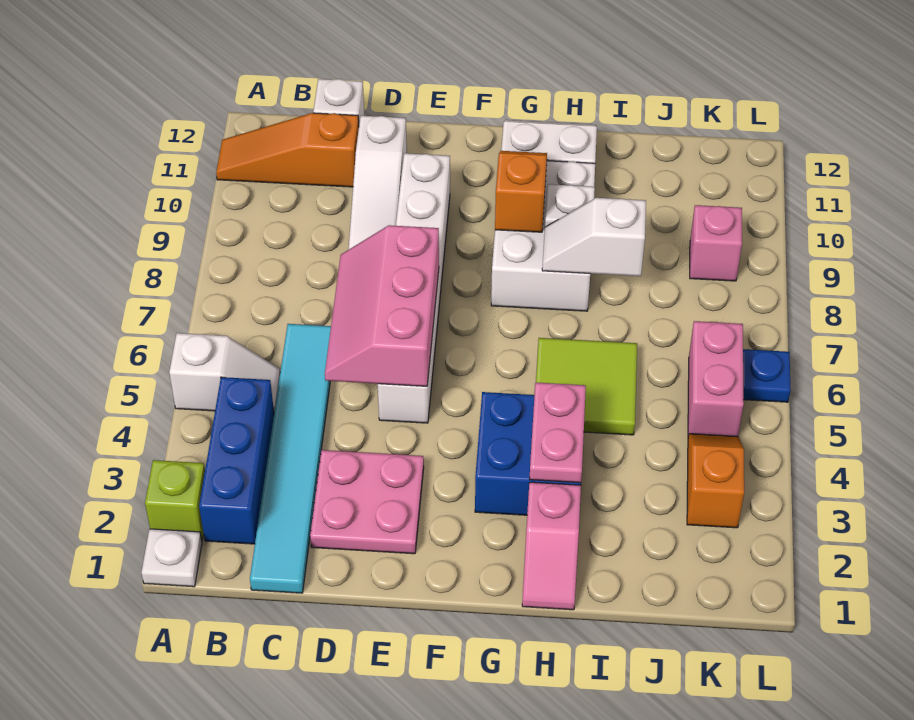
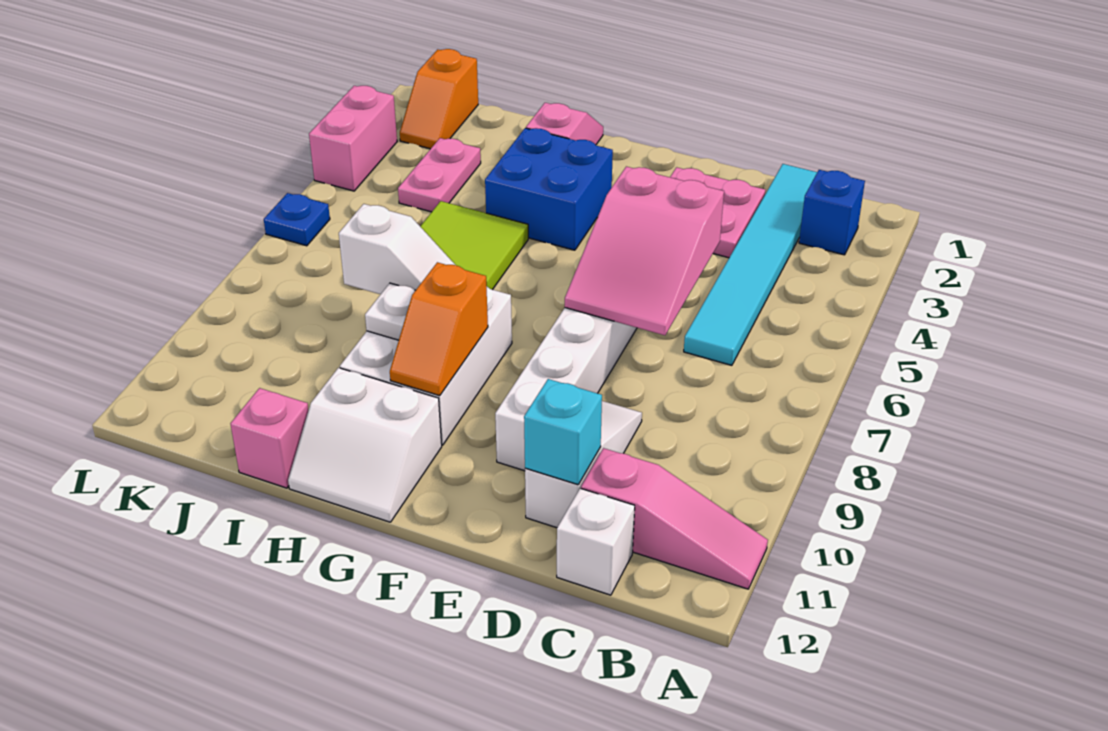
white 1x1 plate [141,529,202,587] -> none
lime 1x1 brick [145,460,205,540] -> none
white 1x2 slope [169,333,280,412] -> none
orange 1x3 slope [216,113,359,187] -> pink 1x3 slope [581,448,768,589]
blue 1x3 brick [199,377,274,544] -> blue 1x1 brick [799,170,865,255]
pink 2x3 slope [325,225,439,386] -> pink 2x3 slope turned to [565,166,724,335]
none -> cyan 1x1 brick [524,379,602,485]
pink 1x2 plate [530,382,586,483] -> pink 1x2 plate moved to [398,138,481,212]
orange 1x2 slope [687,434,744,528] -> orange 1x2 slope moved to [400,49,478,149]
pink 1x2 brick [688,321,744,436] -> pink 1x2 brick moved to [309,86,397,191]
pink 1x1 brick [690,205,742,281] -> pink 1x1 brick moved to [231,388,309,488]

